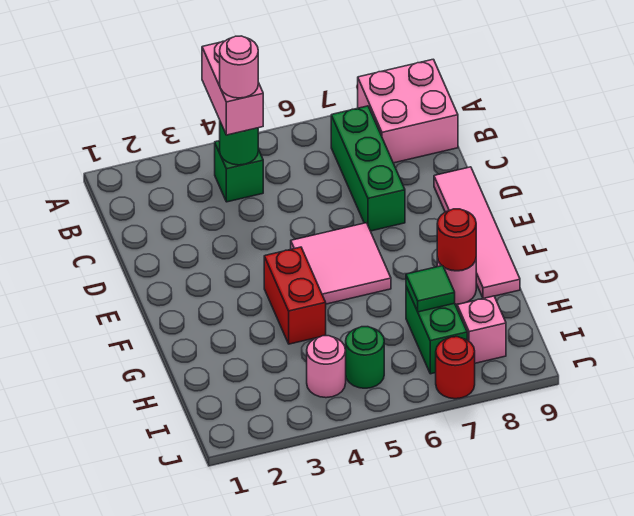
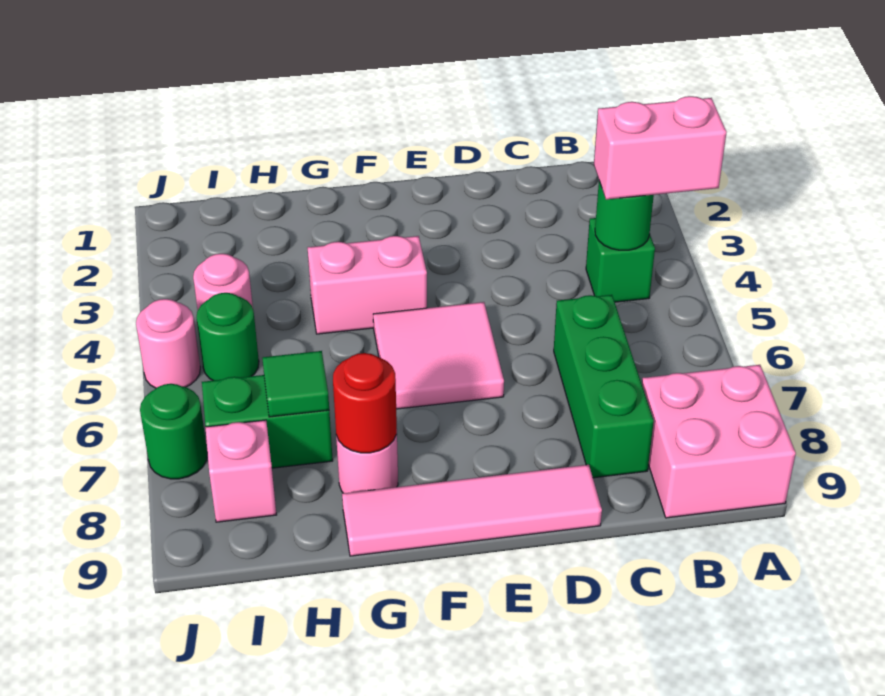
pink 1x1 round brick [220,36,258,98] -> pink 1x1 round brick moved to [136,299,200,388]
green 1x3 brick [331,106,405,231] -> green 1x3 brick turned to [554,295,654,478]
red 1x2 brick [264,247,326,344] -> pink 1x2 brick [308,236,427,334]
red 1x1 round brick [436,337,475,399] -> green 1x1 round brick [140,384,207,479]

